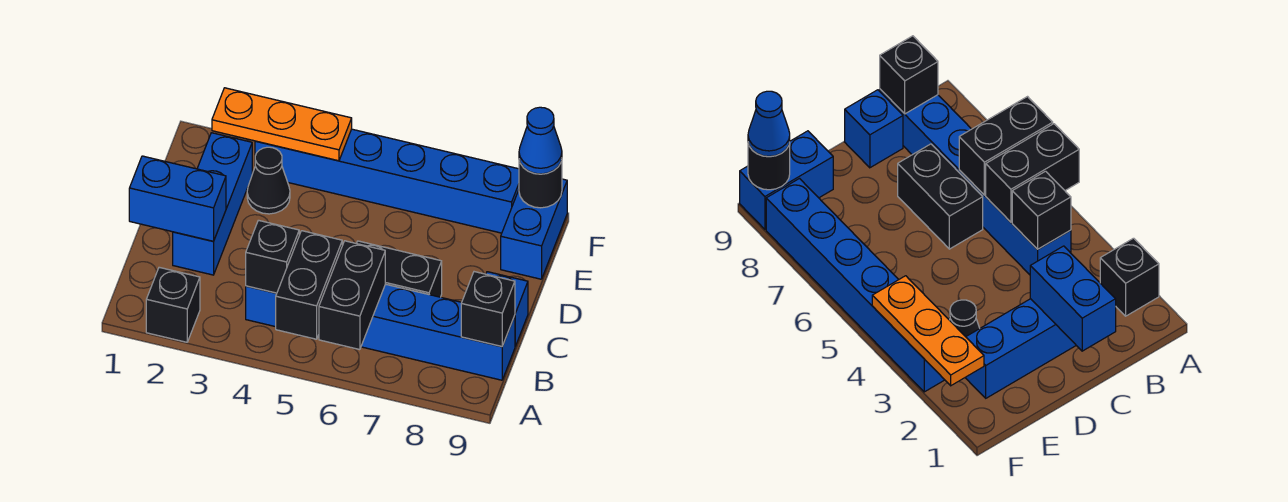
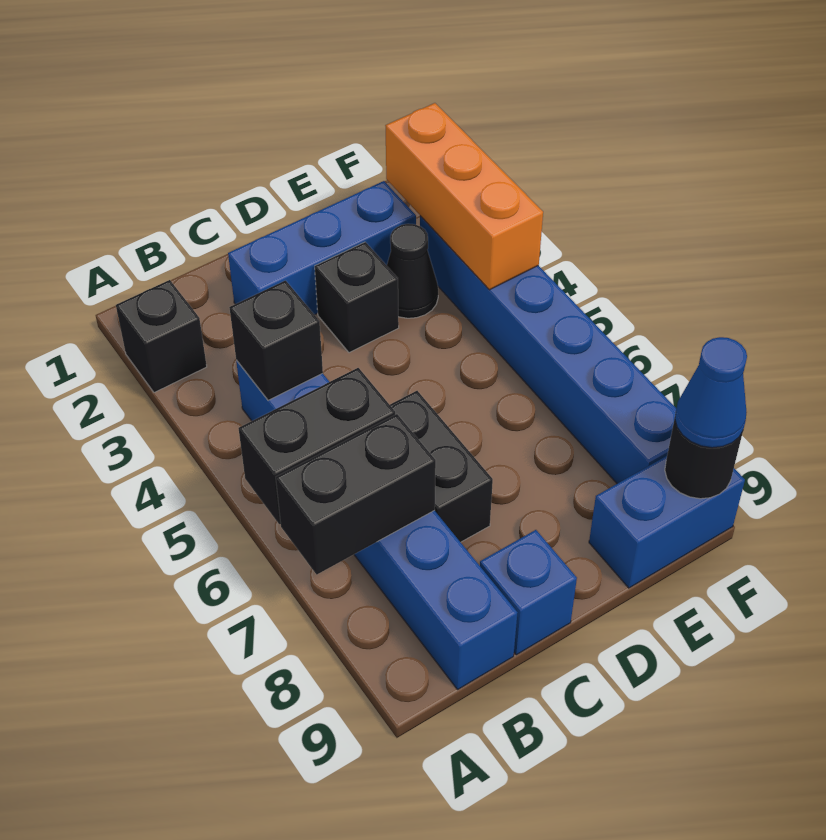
black 1x2 brick [276,231,342,339] -> black 1x2 brick moved to [276,414,436,574]
black 1x1 brick [461,272,515,347] -> black 1x1 brick moved to [315,242,399,353]
blue 1x2 brick [129,156,226,241] -> none
orange 1x3 plate [212,88,352,161] -> orange 1x3 brick [385,103,543,290]

